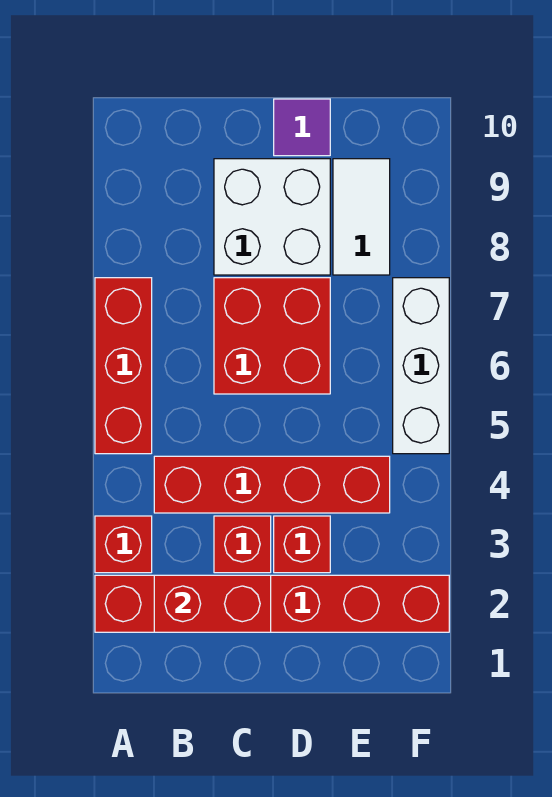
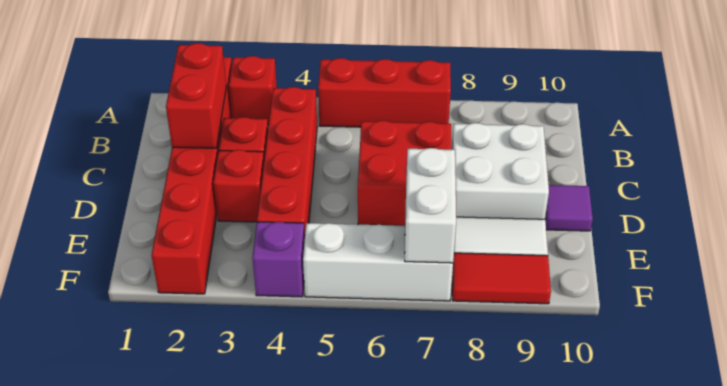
none -> white 1x2 brick [405,148,456,263]
none -> purple 1x1 brick [252,222,305,297]
none -> red 1x2 tile [452,253,551,304]

